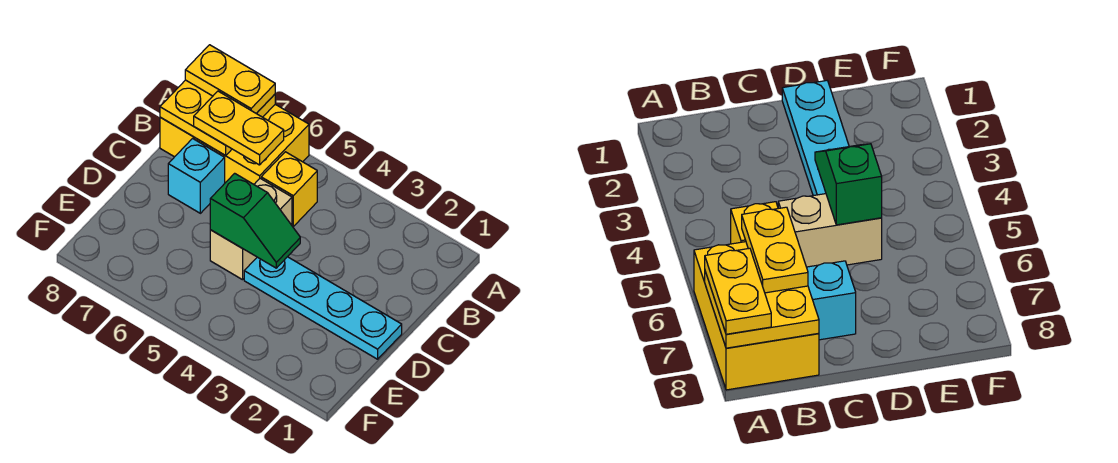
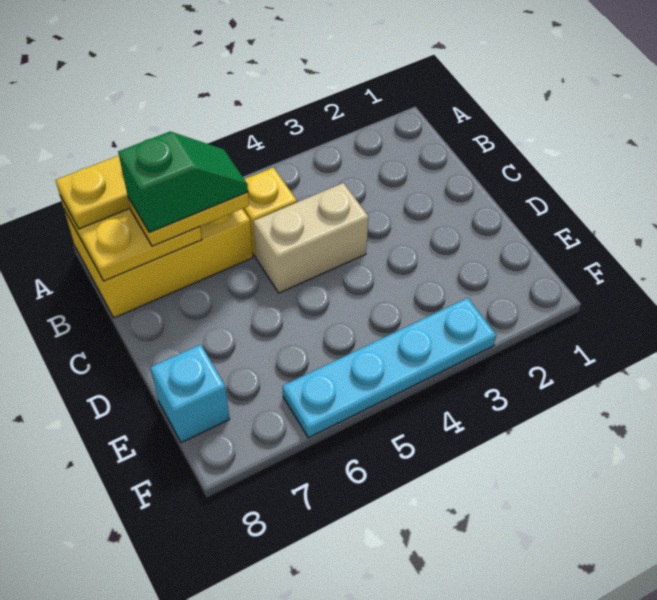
tan 1x2 brick [210,178,292,280] -> tan 1x2 brick turned to [254,183,369,293]
cyan 1x1 brick [168,139,225,213] -> cyan 1x1 brick moved to [151,344,230,443]
cyan 1x4 plate [244,257,402,359] -> cyan 1x4 plate moved to [283,298,496,438]
green 1x2 slope [210,173,300,268] -> green 1x2 slope moved to [118,132,248,232]

